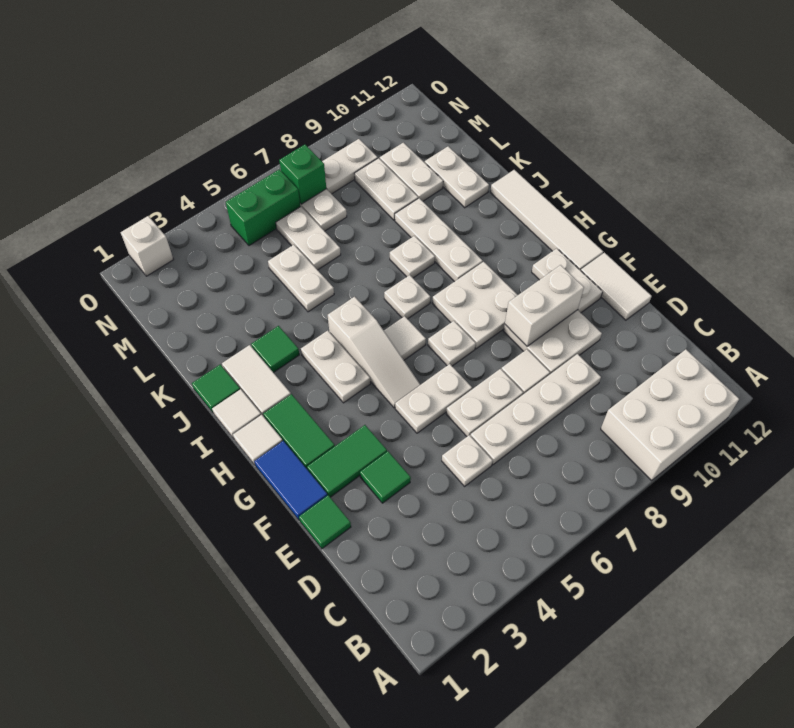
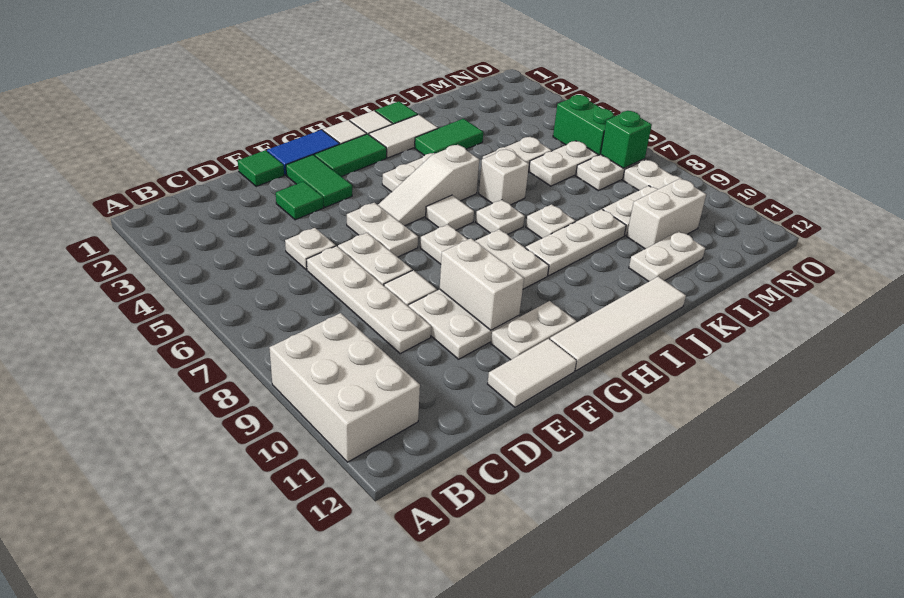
green 1x1 tile [251,326,299,373] -> green 1x2 tile [415,119,483,156]
white 1x2 plate [380,143,443,201] -> white 1x2 brick [627,179,706,249]
white 1x1 brick [121,216,173,276] -> white 1x1 brick moved to [479,149,529,205]

